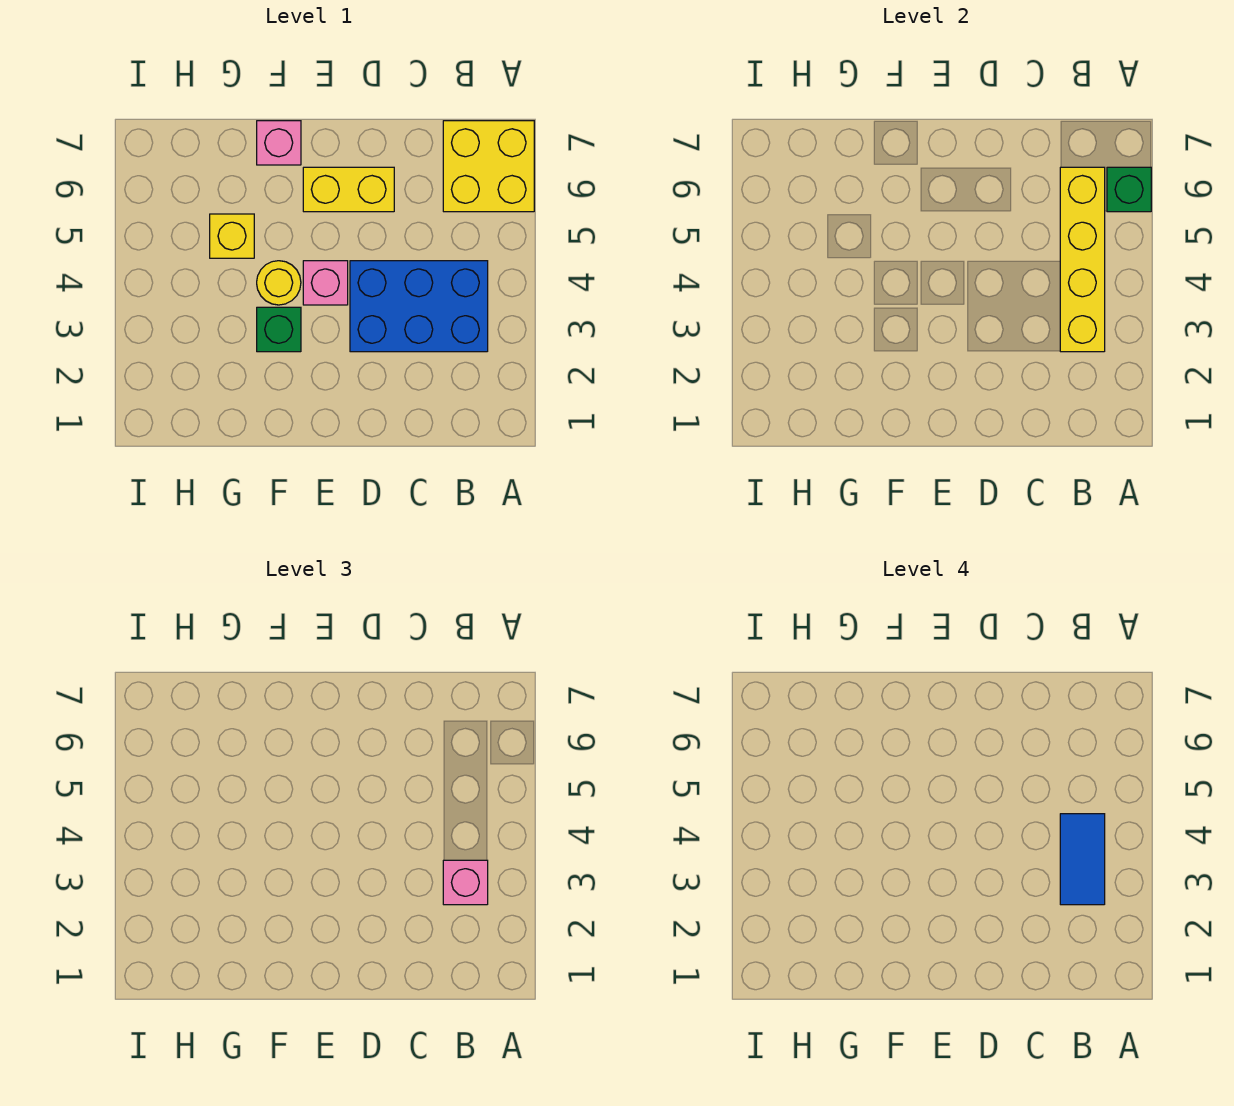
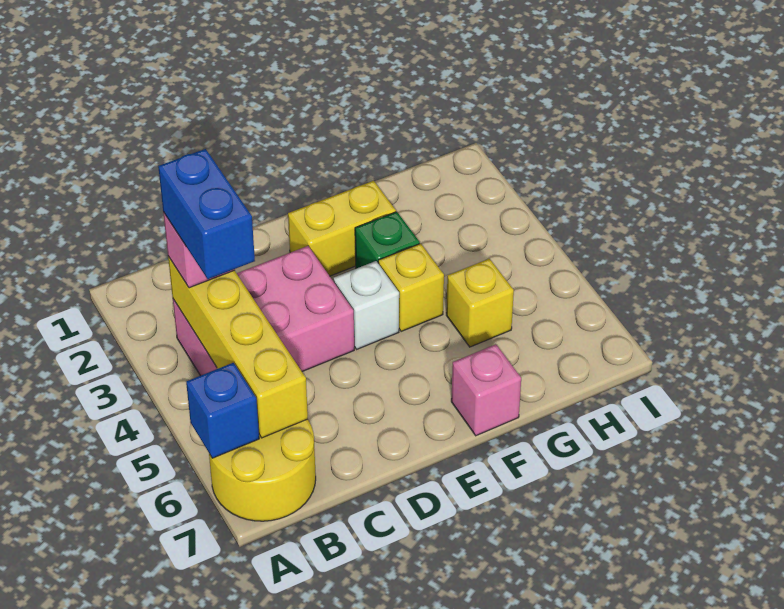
yellow 2x2 brick [443,121,534,212] -> yellow 2x2 round brick [209,419,316,521]
green 1x1 brick [1107,167,1151,212] -> blue 1x1 brick [186,363,259,458]
blue 2x3 brick [350,261,488,352] -> pink 2x3 brick [173,246,354,376]
blue 1x2 tile [1060,814,1105,905] -> blue 1x2 brick [158,149,255,279]
yellow 1x2 brick [303,167,394,212] -> yellow 1x2 brick moved to [288,181,396,276]
pink 1x1 brick [303,261,348,305] -> white 1x1 brick [333,261,399,349]
yellow 1x1 round brick [257,261,301,305] -> yellow 1x1 brick [378,244,444,331]

